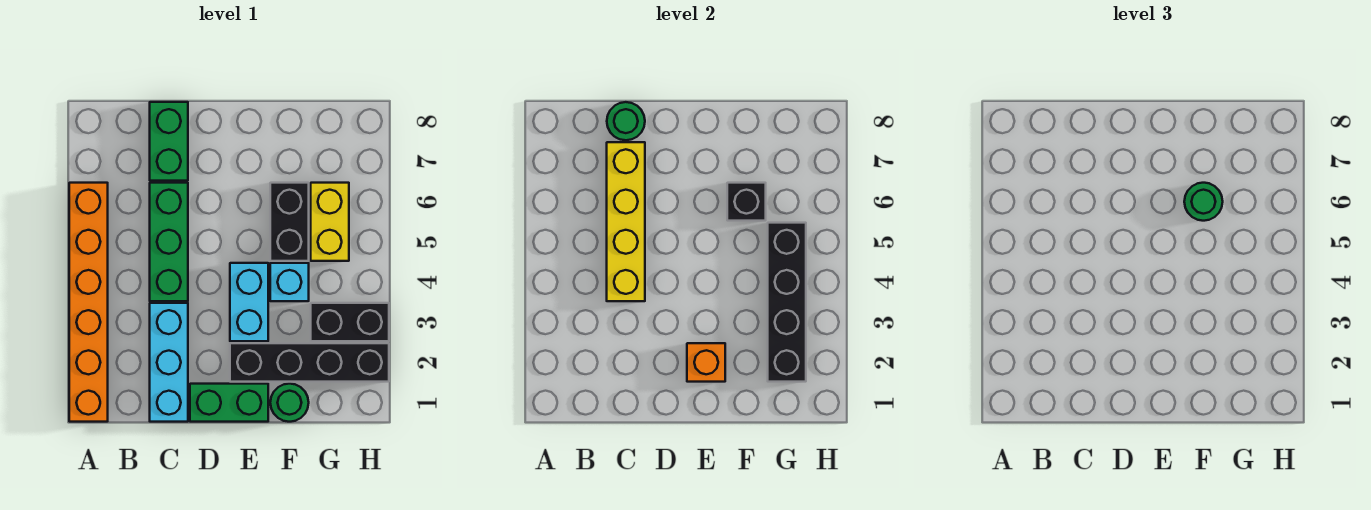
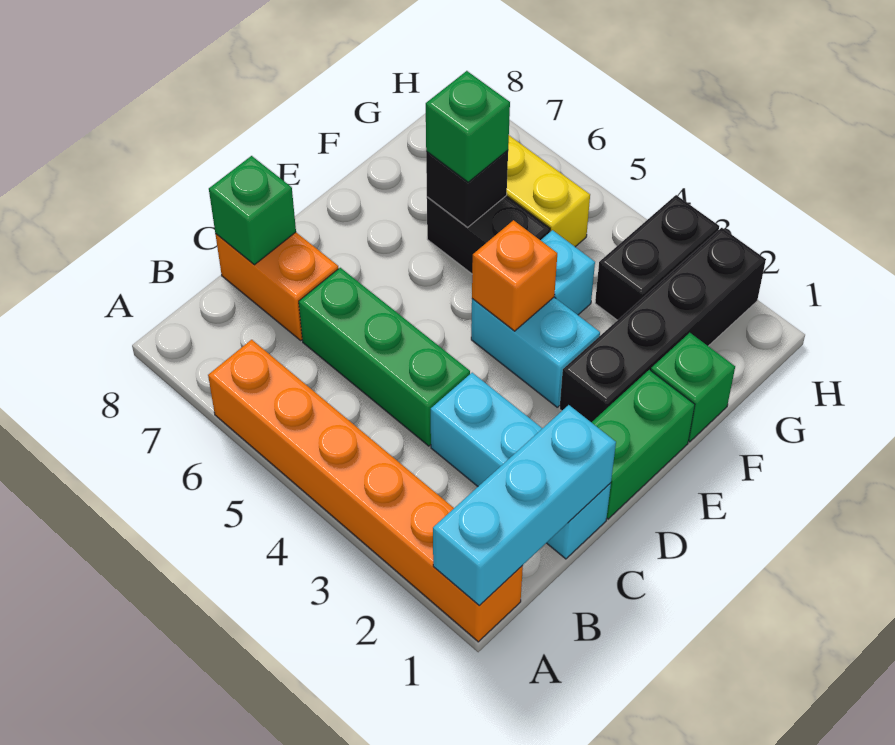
none -> cyan 1x3 brick [433,405,616,606]
yellow 1x4 brick [607,142,645,301] -> none
green 1x2 brick [150,102,188,181] -> orange 1x2 brick [215,232,338,340]
green 1x1 round brick [607,102,645,140] -> green 1x1 brick [209,156,296,265]
orange 1x1 brick [687,343,725,382] -> orange 1x1 brick moved to [472,220,557,331]
green 1x1 round brick [270,384,309,422] -> green 1x1 brick [651,333,735,442]
green 1x1 round brick [1184,183,1223,221] -> green 1x1 brick [426,71,510,182]
black 1x4 brick [768,223,806,382] -> none

